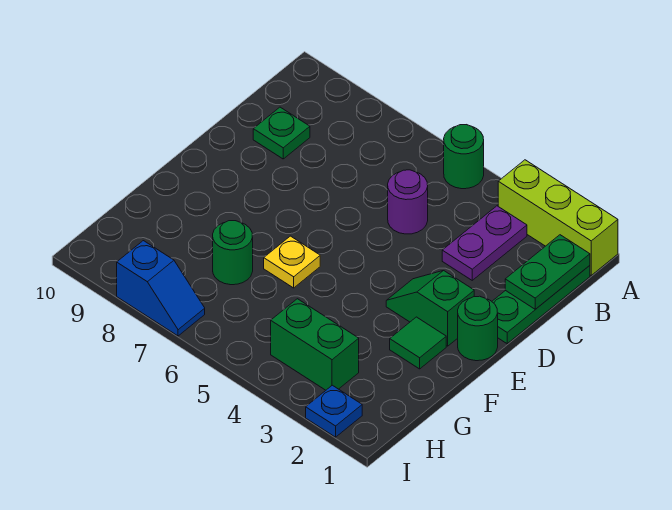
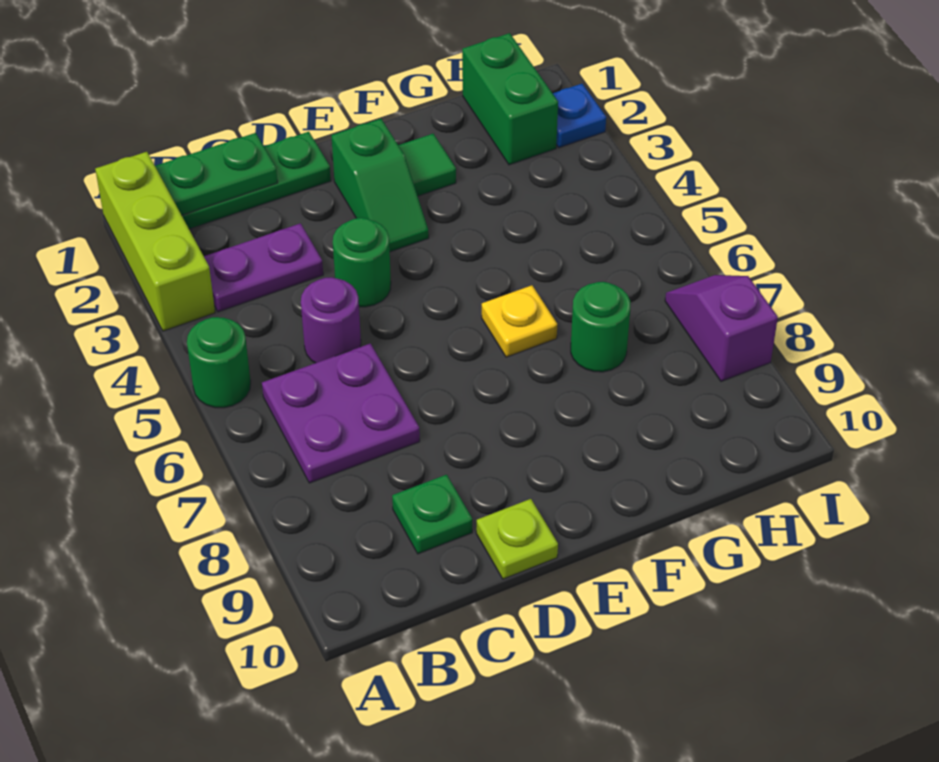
none -> purple 2x2 plate [262,343,420,483]
none -> lime 1x1 plate [476,499,558,579]
green 1x1 round brick [458,296,498,361] -> green 1x1 round brick moved to [333,218,391,307]
green 1x2 brick [271,299,359,390] -> green 1x2 brick moved to [462,33,558,165]
blue 1x2 slope [117,241,205,336] -> purple 1x2 slope [665,275,778,381]

